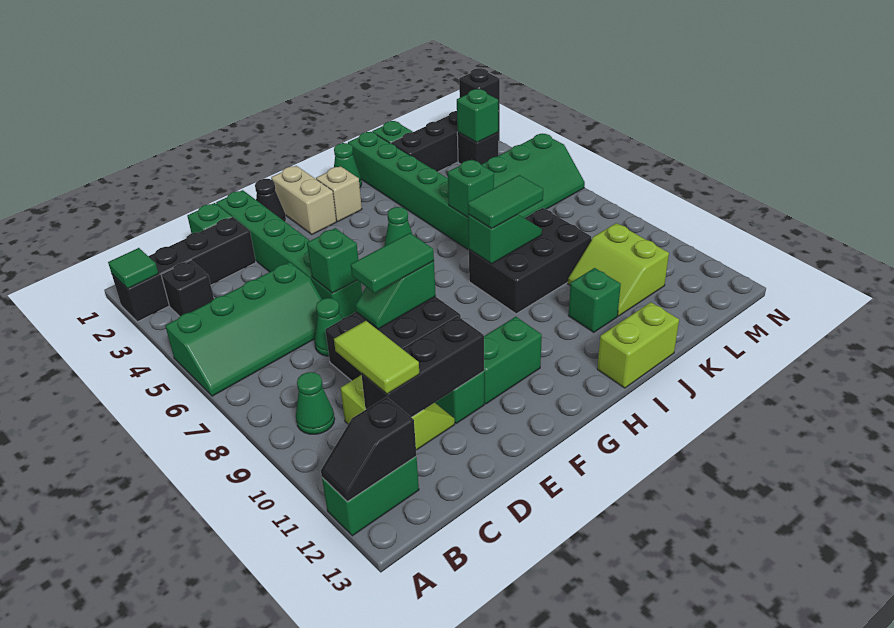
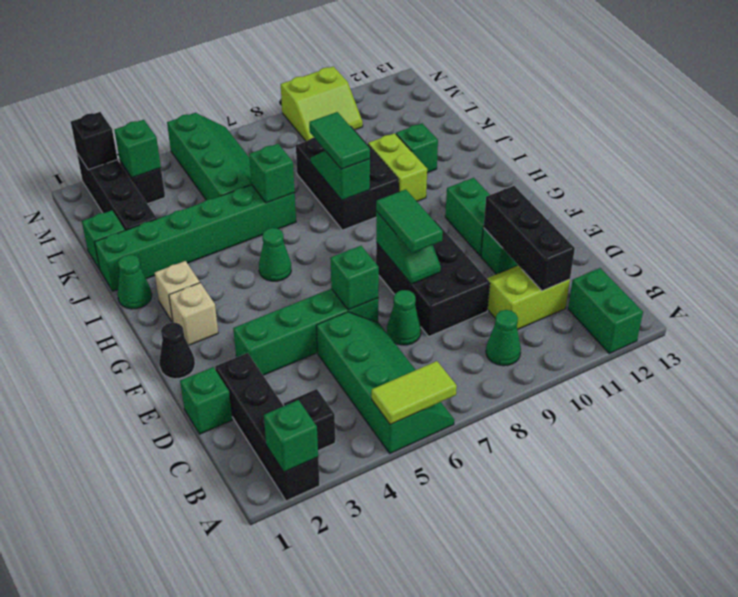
green 1x1 tile [108,248,158,289] -> green 1x1 brick [264,400,318,472]
black 1x2 slope [321,397,416,502] -> none
lime 1x2 tile [334,321,419,394] -> lime 1x2 tile moved to [372,361,457,424]
green 1x6 brick [216,190,362,319] -> green 1x4 brick [233,289,378,375]
tan 1x2 brick [271,166,337,234] -> tan 1x1 brick [169,283,218,345]
lime 1x2 brick [597,302,679,388] -> lime 1x2 brick moved to [368,133,427,201]
lime 2x2 slope [568,223,669,316] -> lime 2x2 slope moved to [281,66,363,141]

